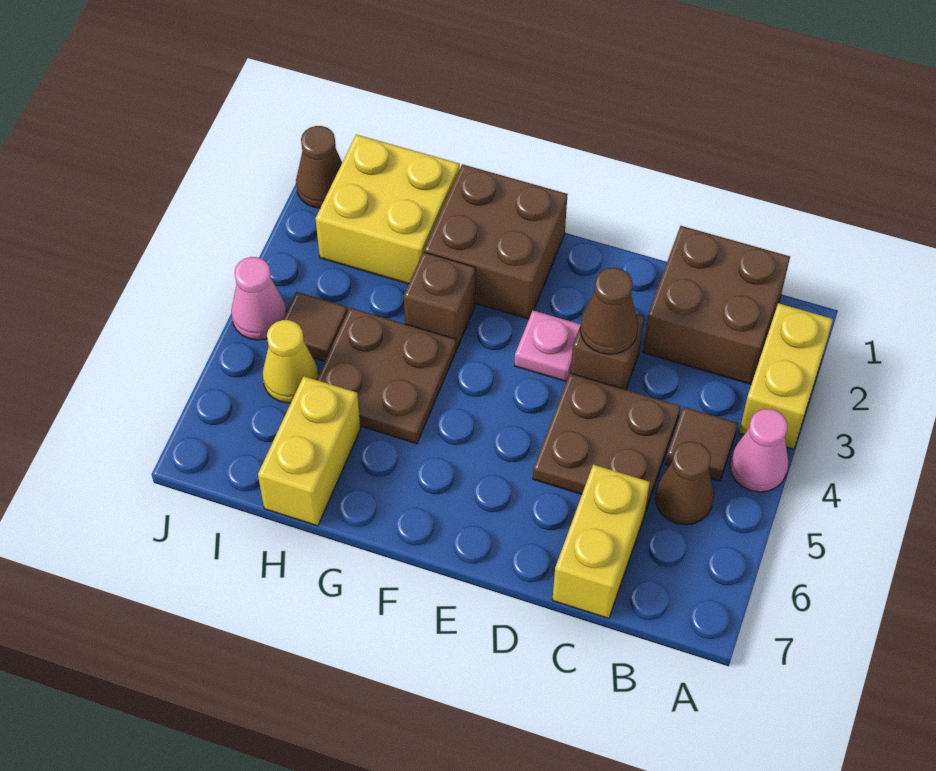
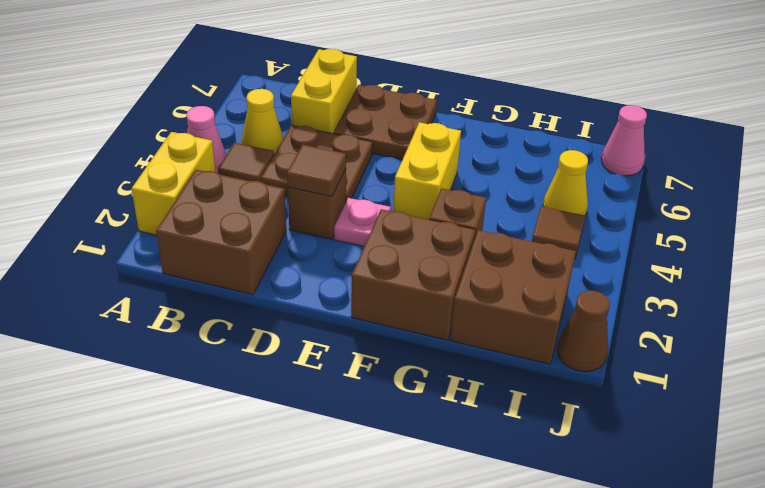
brown 1x1 cone [655,442,714,525] -> yellow 1x1 cone [242,89,283,154]
brown 1x1 cone [580,268,638,354] -> brown 1x1 tile [287,145,346,197]
brown 2x2 plate [317,308,456,444] -> brown 2x2 plate moved to [333,85,437,160]
yellow 2x2 brick [315,135,460,284] -> brown 2x2 brick [450,230,576,364]
yellow 1x2 brick [258,376,361,526] -> yellow 1x2 brick moved to [393,122,461,219]
pink 1x1 cone [231,257,286,340] -> pink 1x1 cone moved to [601,105,647,176]

